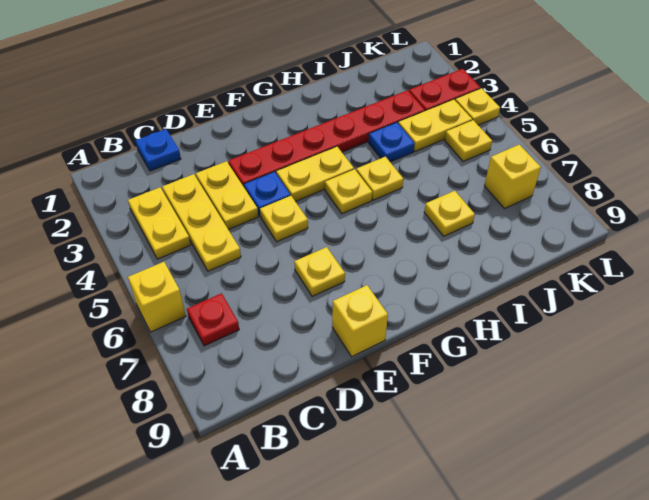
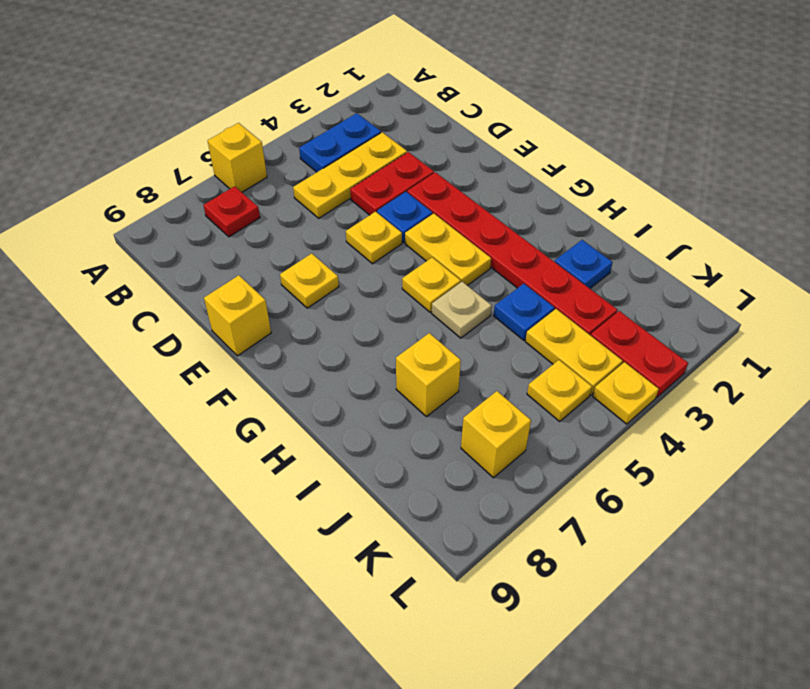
yellow 1x2 plate [128,187,191,259] -> blue 1x2 plate [299,113,381,172]
blue 1x1 plate [135,129,181,171] -> blue 1x1 plate moved to [555,240,613,288]
yellow 1x2 plate [196,161,258,230] -> red 1x2 plate [350,152,434,215]
yellow 1x1 plate [356,157,403,200] -> tan 1x1 plate [432,282,492,338]
yellow 1x1 plate [424,191,475,236] -> yellow 1x1 brick [396,333,461,417]

